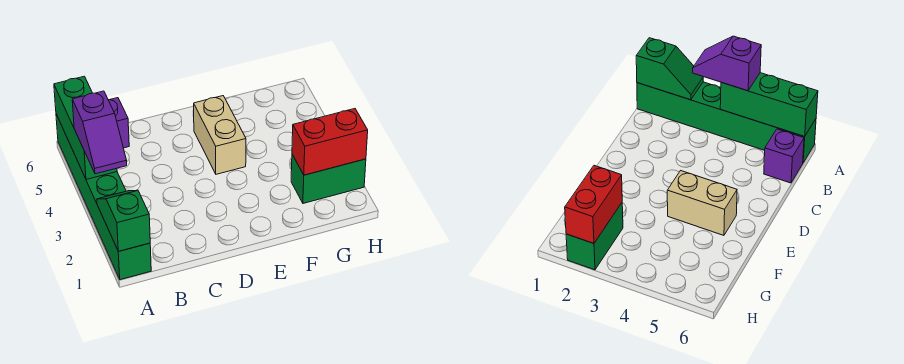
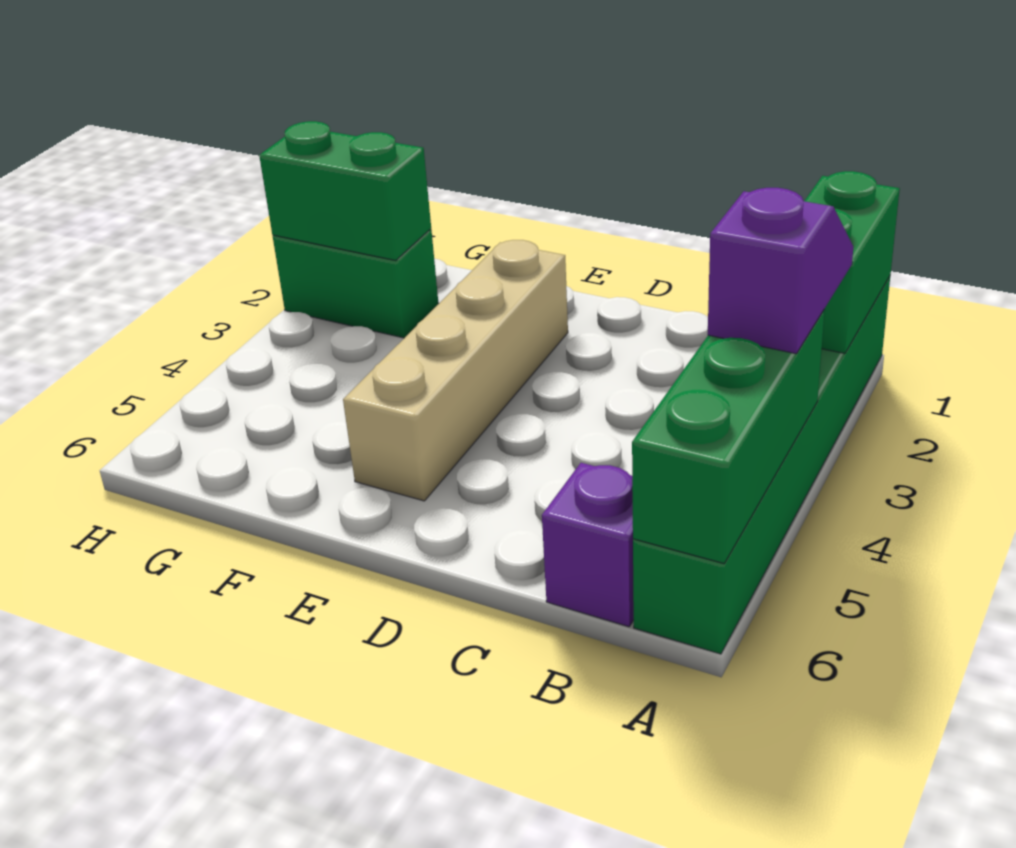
green 1x2 slope [97,190,150,251] -> green 1x2 brick [805,171,900,354]
tan 1x2 brick [194,96,246,174] -> tan 1x4 brick [343,240,568,501]
red 1x2 brick [292,109,368,175] -> green 1x2 brick [259,121,431,261]

